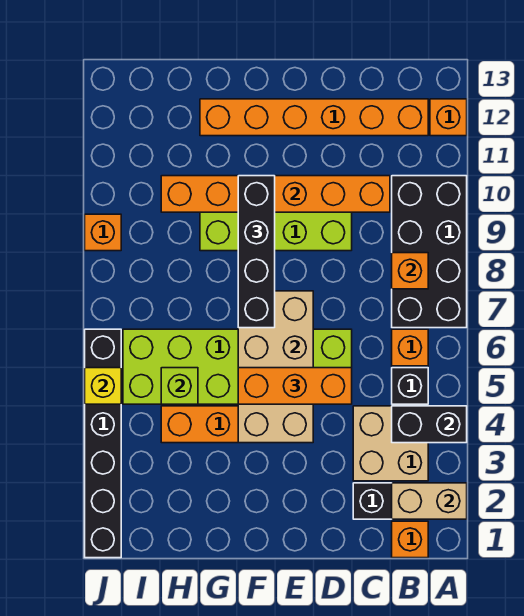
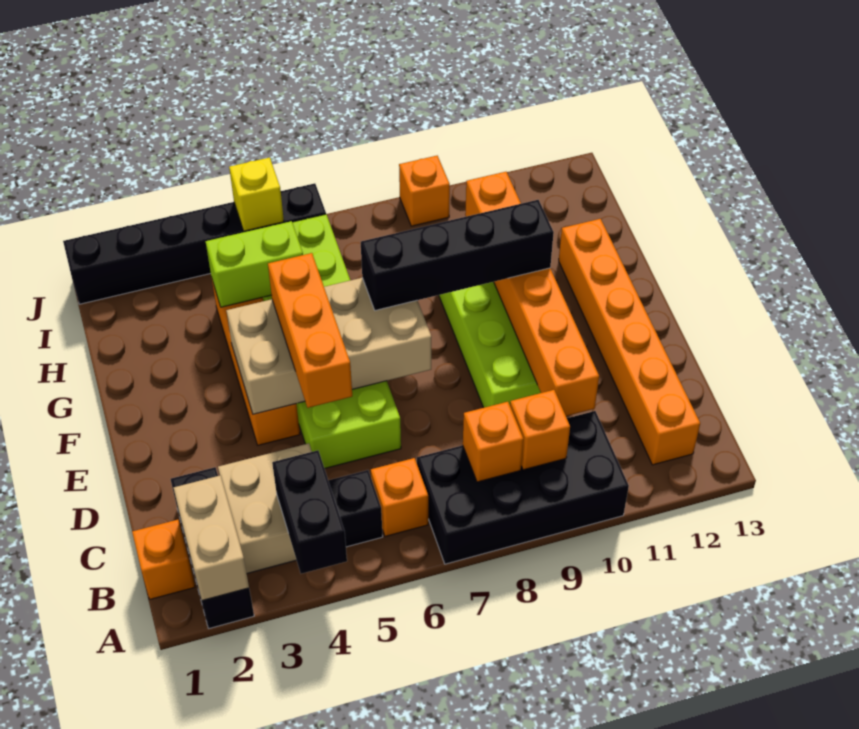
orange 1x1 brick [430,99,467,136] -> orange 1x1 brick moved to [510,390,570,470]
lime 1x1 brick [161,368,198,404] -> lime 1x2 brick [205,221,303,307]

